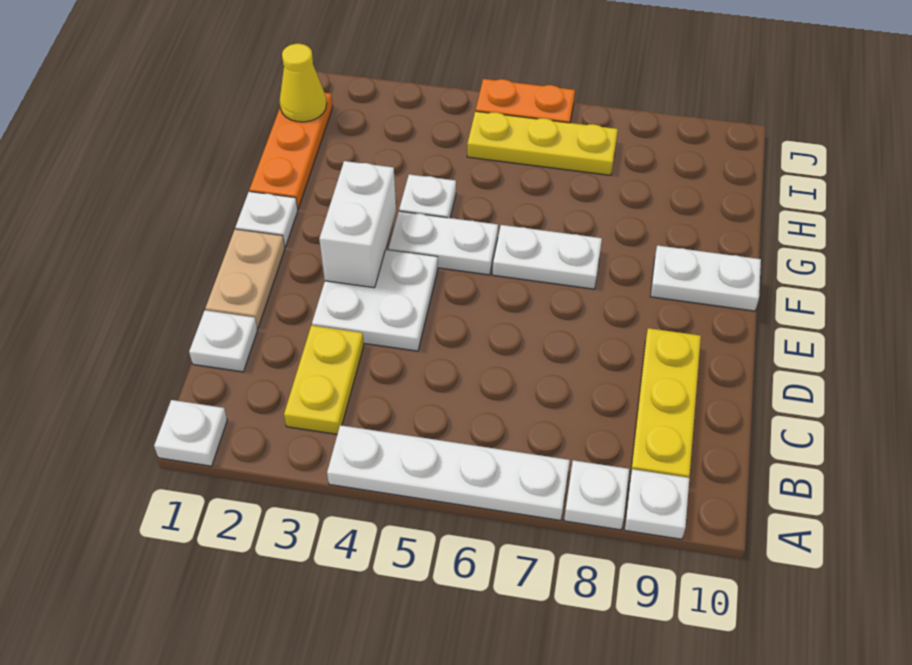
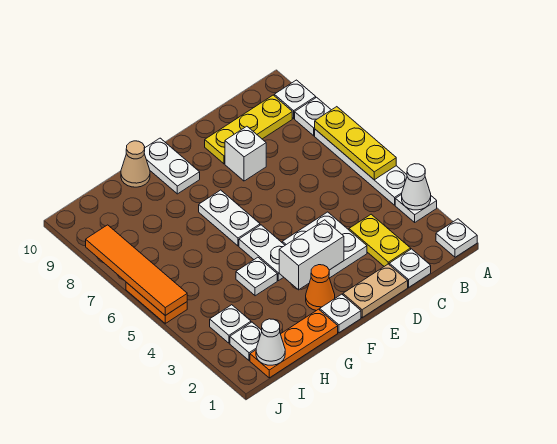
none -> white 1x1 plate [395,194,437,222]
none -> white 1x1 cone [402,164,431,210]
yellow 1x2 plate [284,325,364,434] -> yellow 1x2 plate turned to [349,214,411,266]
none -> white 1x1 brick [225,126,266,181]
none -> orange 1x1 cone [306,265,335,311]
none -> tan 1x1 cone [121,141,150,187]
yellow 1x1 cone [280,44,327,122] -> white 1x1 cone [256,319,285,365]
none -> white 1x1 plate [230,322,262,361]
none -> white 1x1 plate [210,305,251,343]
yellow 1x3 plate [467,111,618,175] -> yellow 1x3 plate moved to [315,107,396,180]
none -> orange 1x4 tile [86,225,187,316]

